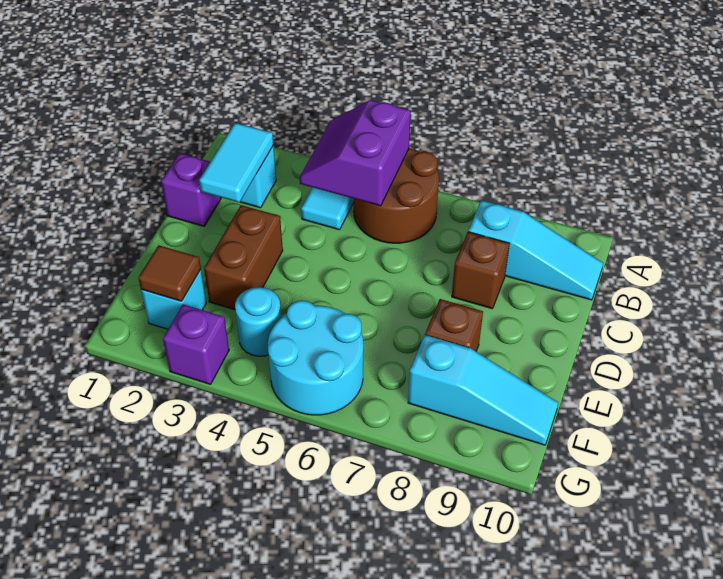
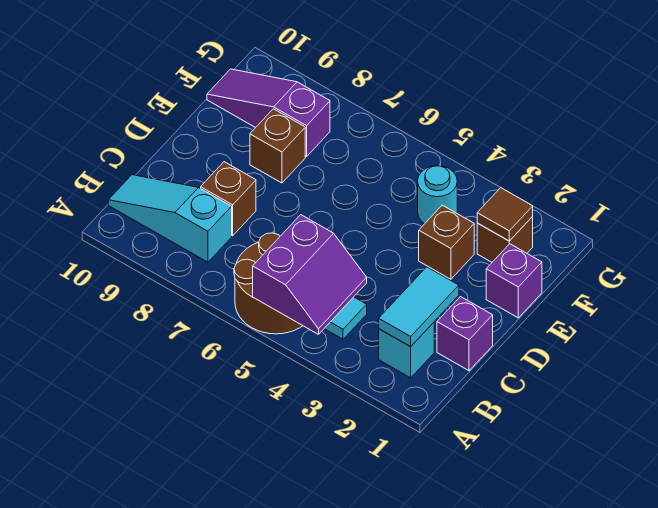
brown 1x2 brick [204,205,283,310] -> brown 1x1 brick [419,205,474,279]
cyan 1x1 brick [141,270,206,329] -> brown 1x1 brick [477,217,533,262]
cyan 2x2 round brick [268,300,363,415] -> none
cyan 1x3 slope [408,335,558,445] -> purple 1x3 slope [207,69,330,157]
purple 1x1 brick [163,304,229,384] -> purple 1x1 brick moved to [486,244,542,318]

